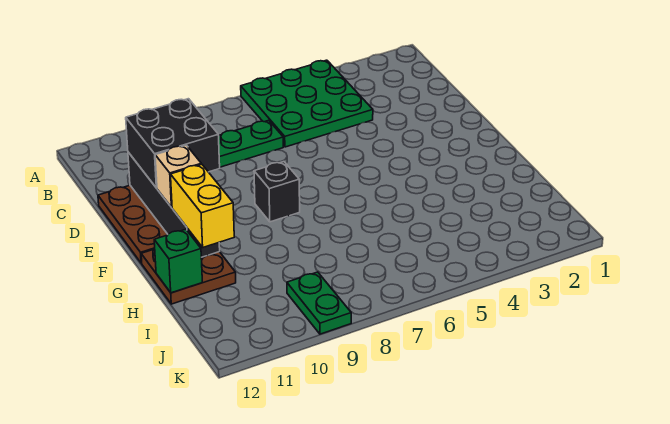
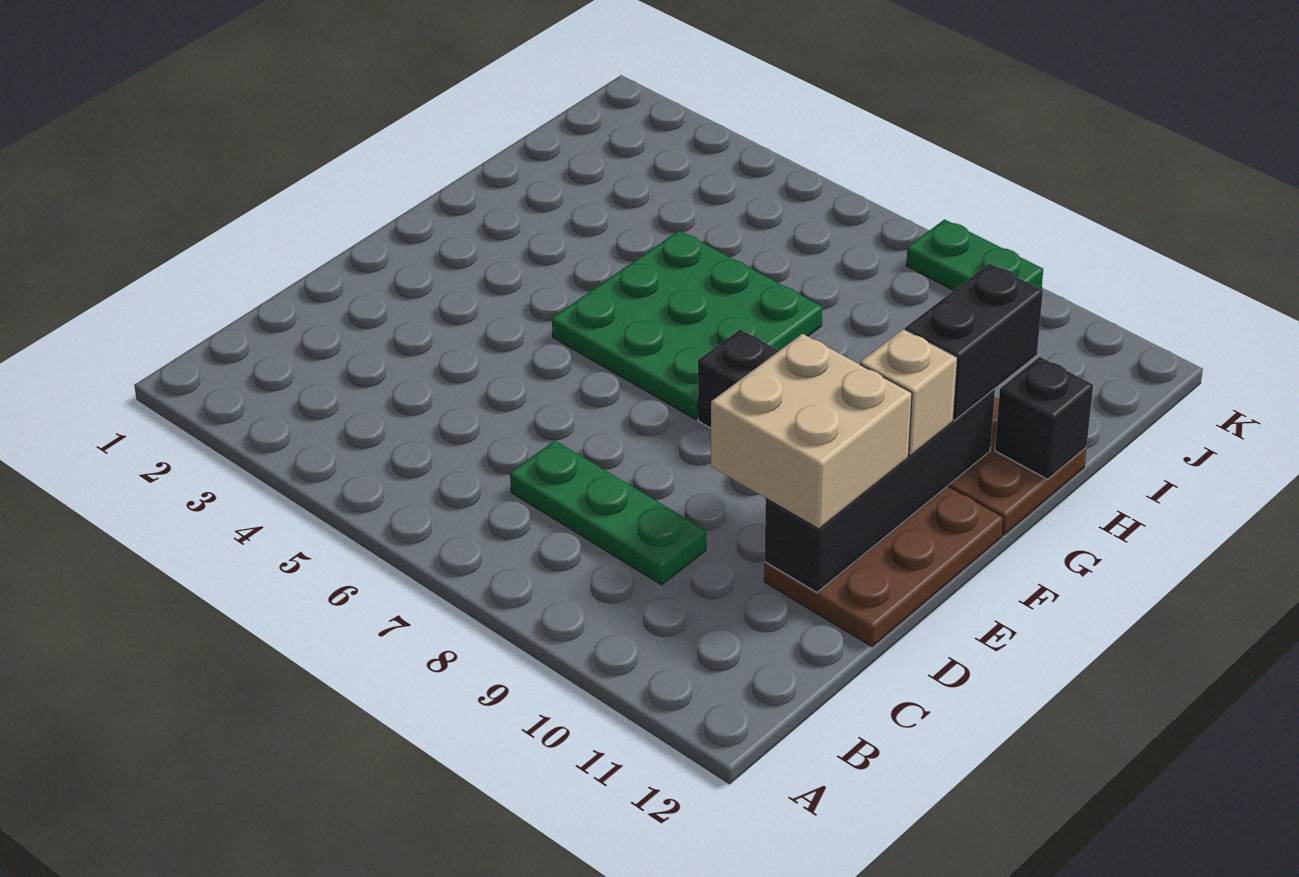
green 3x3 plate [241,60,373,147] -> green 3x3 plate moved to [552,230,822,419]
black 2x2 brick [126,99,220,188] -> tan 2x2 brick [711,334,912,529]
yellow 1x2 brick [171,164,234,247] -> black 1x2 brick [905,263,1043,420]
green 1x1 brick [154,229,202,293] -> black 1x1 brick [995,357,1093,479]
green 1x2 plate [287,272,351,334] -> green 1x2 plate turned to [906,219,1043,291]

